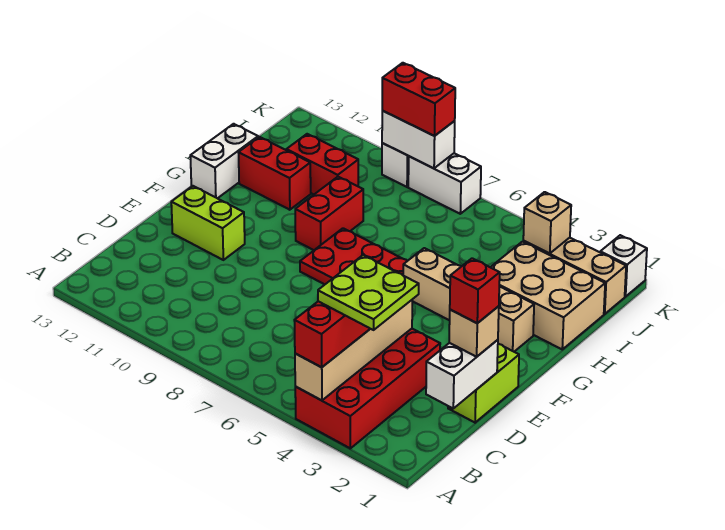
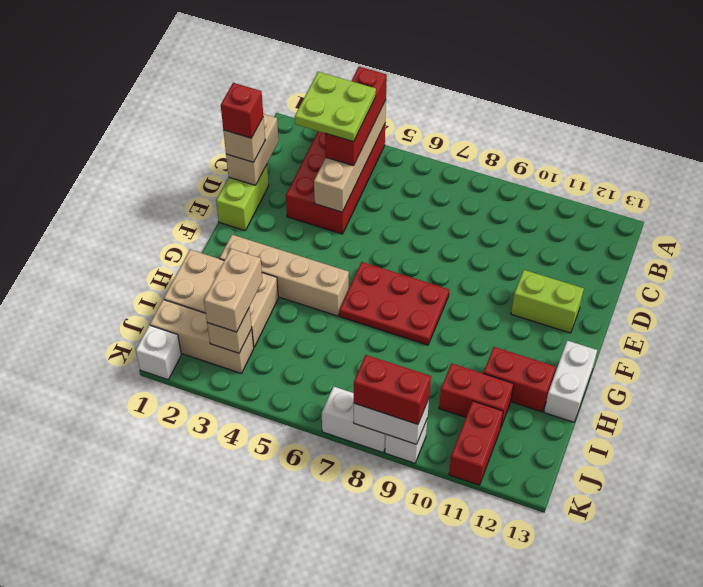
white 1x2 brick [426,340,498,408] -> tan 1x2 brick [226,114,279,185]
red 1x2 brick [295,177,363,250] -> red 1x2 brick moved to [449,401,503,485]
none -> tan 1x2 brick [204,249,262,332]

